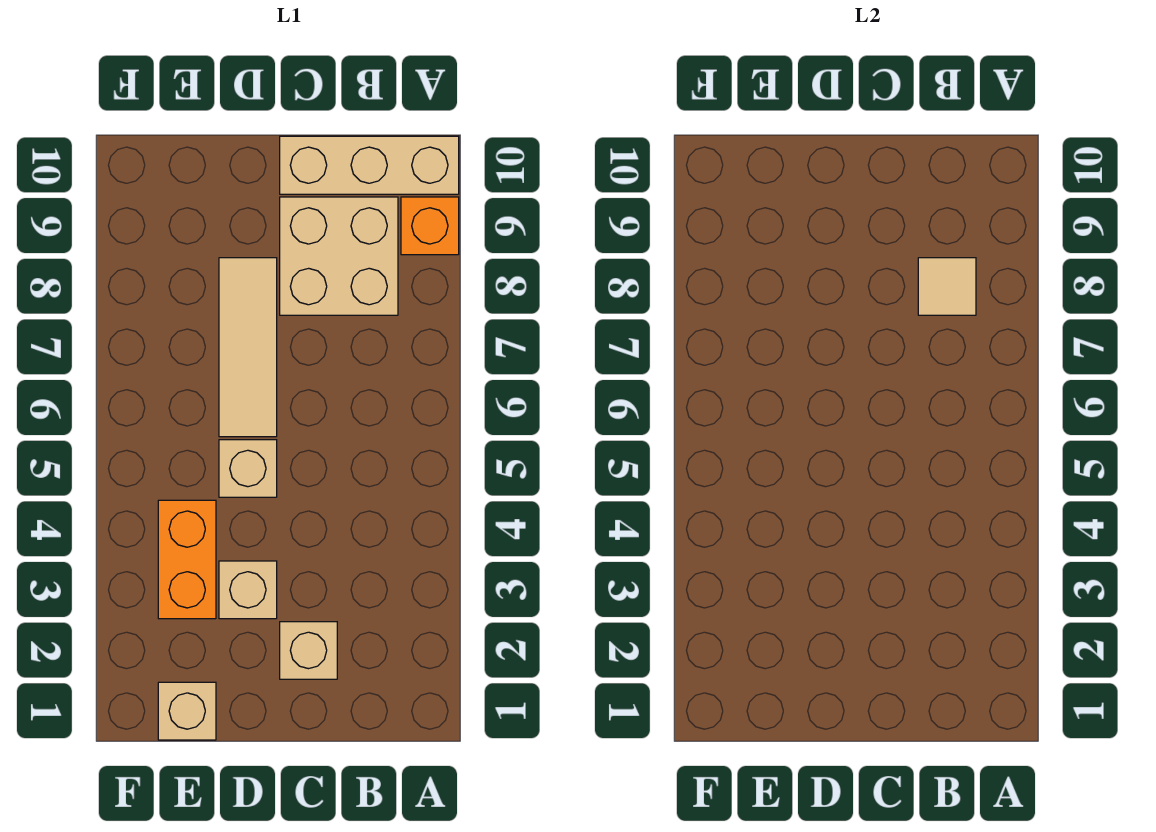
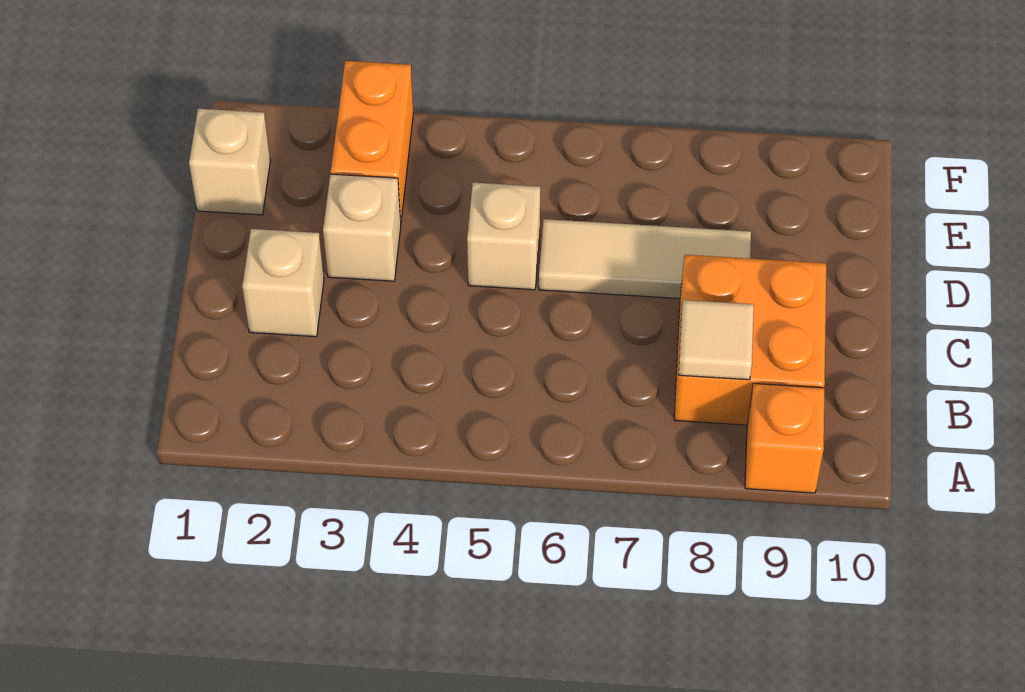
tan 1x3 brick [280,136,459,194] -> none
tan 2x2 brick [280,197,398,315] -> orange 2x2 brick [674,255,826,425]
orange 1x2 brick [158,500,216,619] -> orange 1x2 brick turned to [331,61,413,221]

